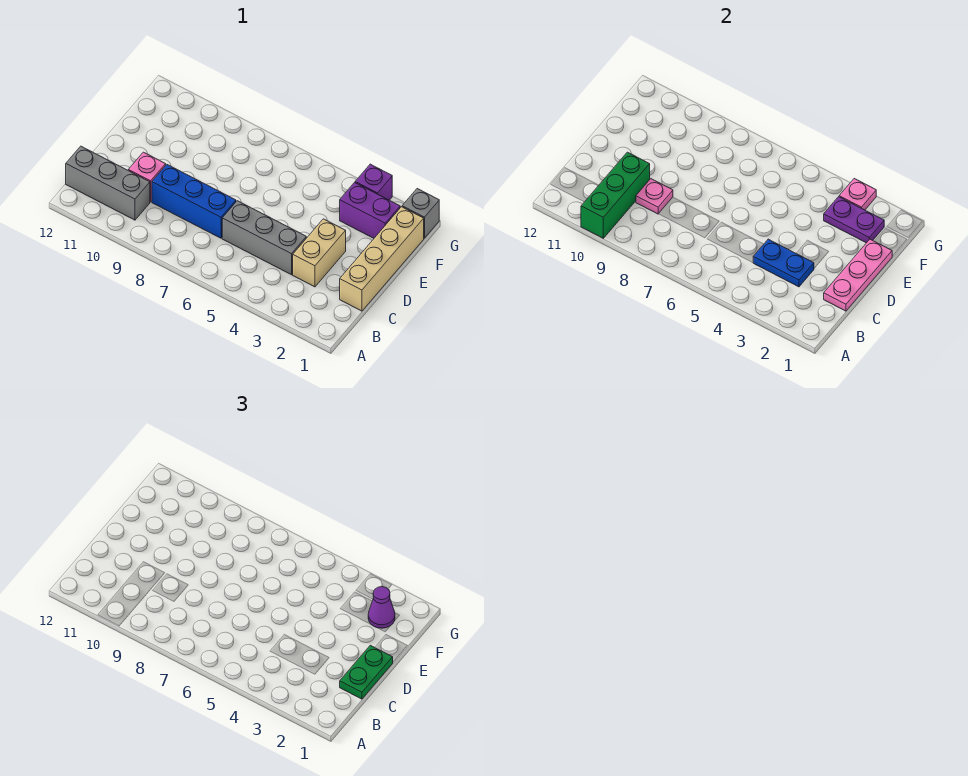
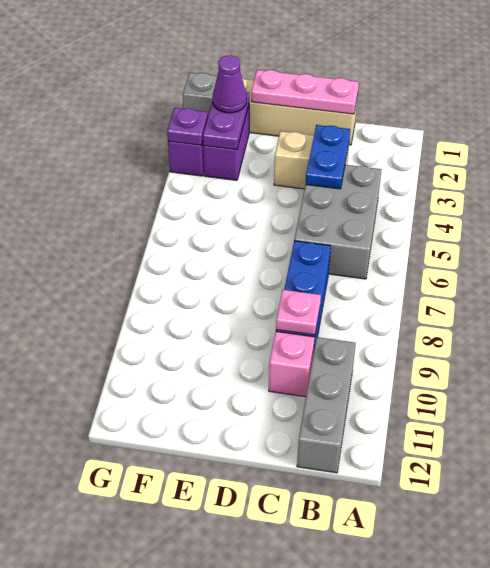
green 1x3 brick [581,152,650,238] -> none
green 1x2 plate [340,645,393,699] -> none
grey 1x3 brick [222,201,306,275] -> grey 2x3 brick [294,165,382,279]
pink 1x1 plate [839,179,876,210] -> purple 1x1 plate [167,108,208,145]

